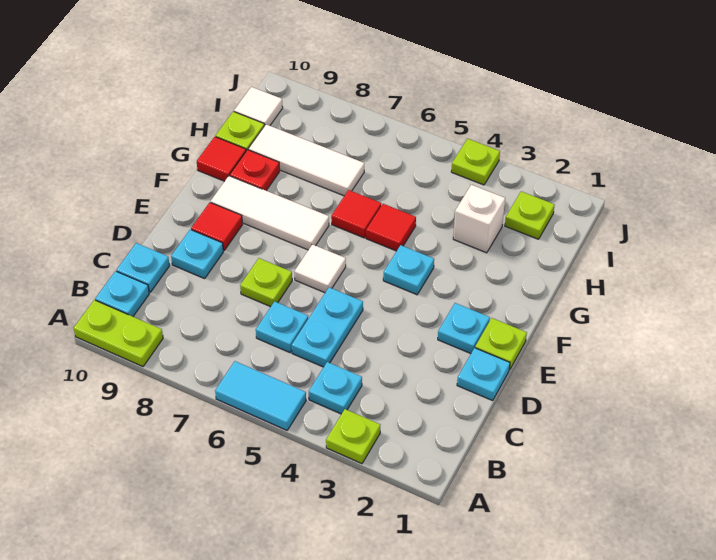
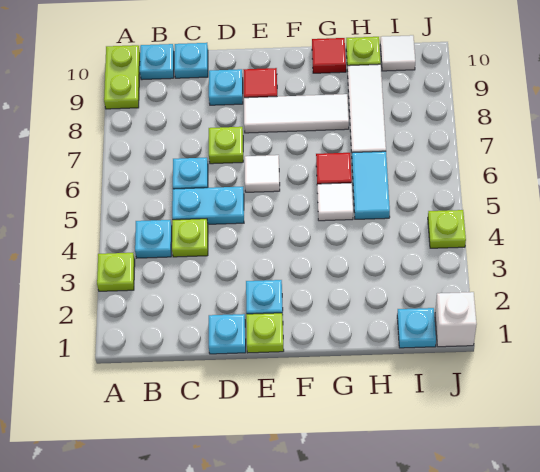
cyan 1x2 tile [215,361,306,430] -> cyan 1x2 tile moved to [352,151,390,219]
cyan 1x1 plate [383,245,434,295] -> cyan 1x1 plate moved to [397,308,436,348]
white 1x3 tile [211,176,329,250] -> white 1x3 tile turned to [244,94,349,133]
red 1x1 tile [366,204,416,251] -> white 1x1 tile [317,183,353,221]
red 1x1 plate [230,150,280,191] -> none
white 1x1 brick [453,185,505,253] -> white 1x1 brick moved to [435,292,477,347]
lime 1x1 plate [505,191,555,239] -> lime 1x1 plate moved to [172,219,208,257]

